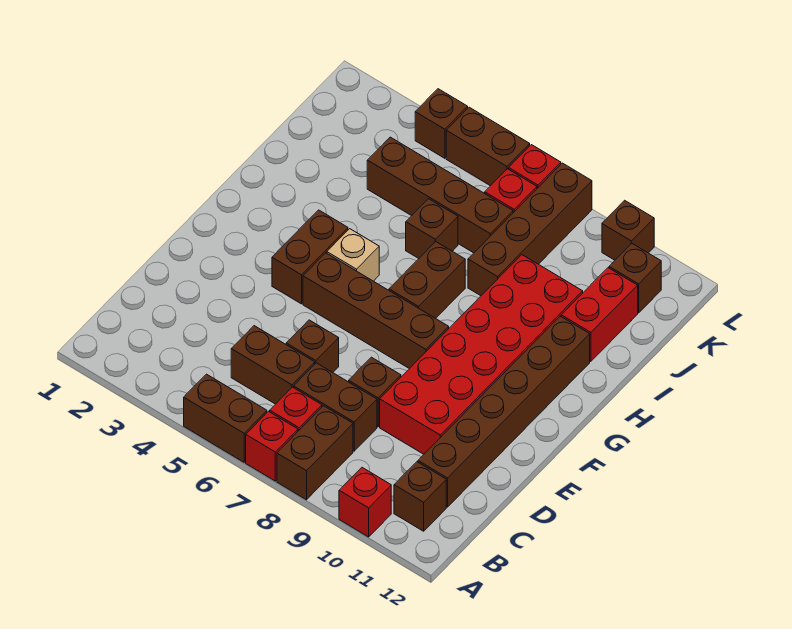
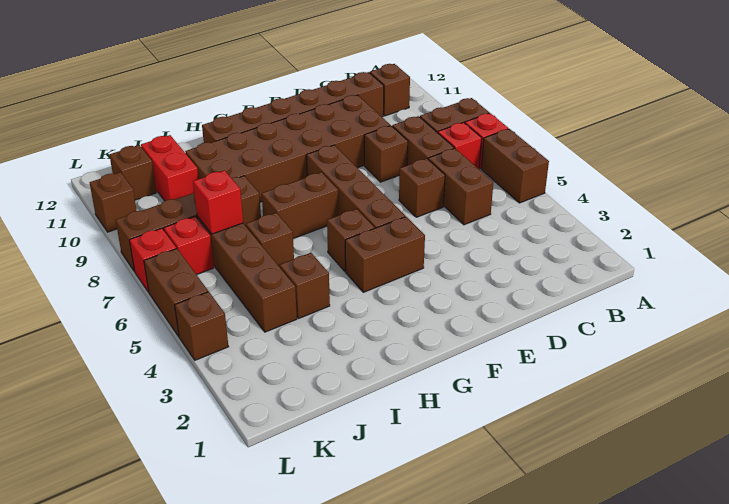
red 1x1 brick [339,468,391,537] -> red 1x1 brick moved to [193,170,243,234]
red 2x6 brick [380,255,583,454] -> brown 2x6 brick [185,95,390,202]
tan 1x1 brick [327,229,379,281] -> brown 1x1 brick [327,209,374,271]
none -> brown 1x1 brick [280,253,330,319]
red 1x2 brick [561,268,638,361] -> red 1x2 brick turned to [141,135,199,201]

